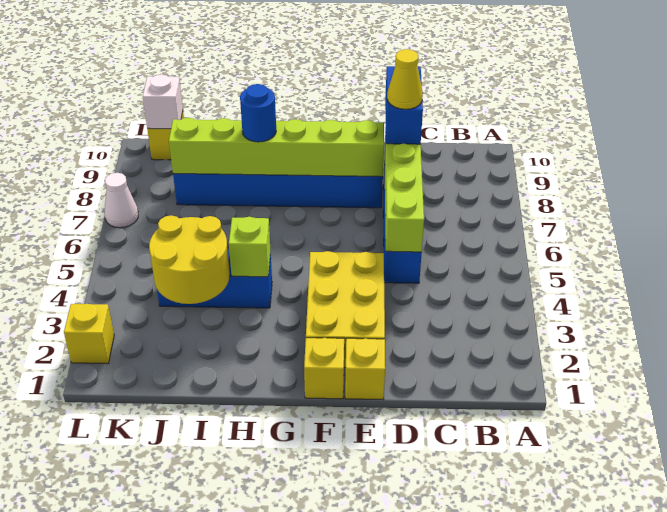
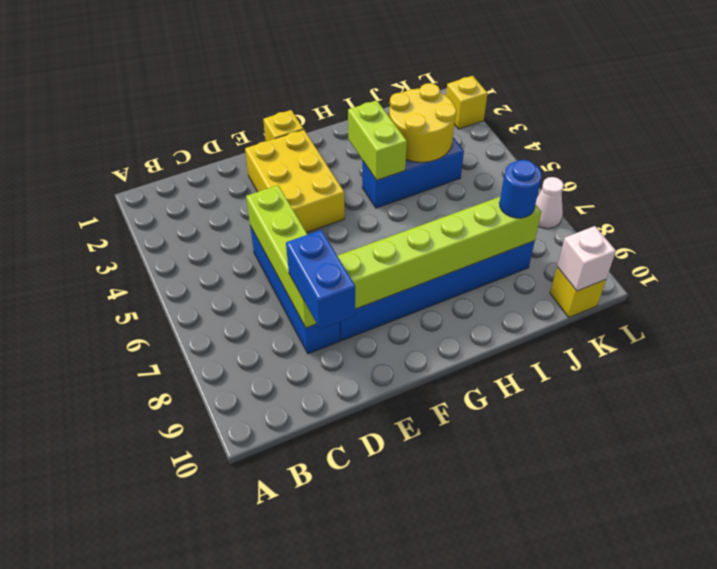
yellow 1x1 cone [387,49,423,109] -> none
yellow 1x1 brick [345,338,385,399] -> none
lime 1x1 brick [229,217,270,277] -> lime 1x2 brick [348,100,407,180]
blue 1x1 round brick [240,84,276,142] -> blue 1x1 round brick moved to [499,160,542,218]

